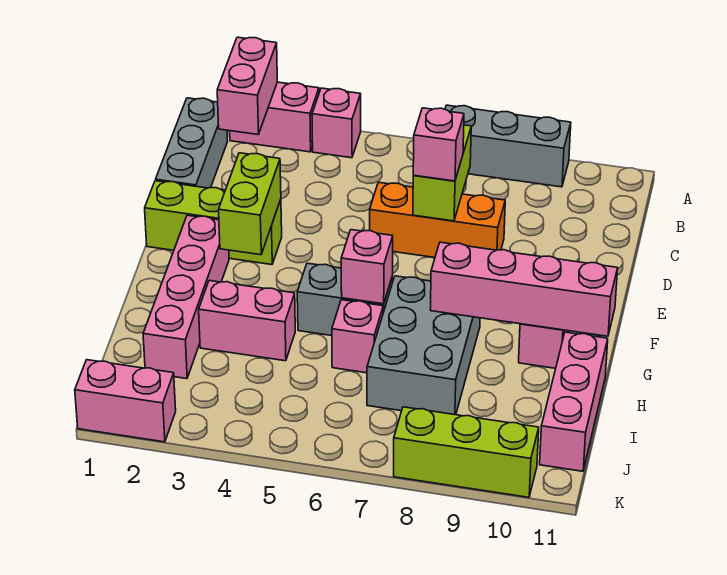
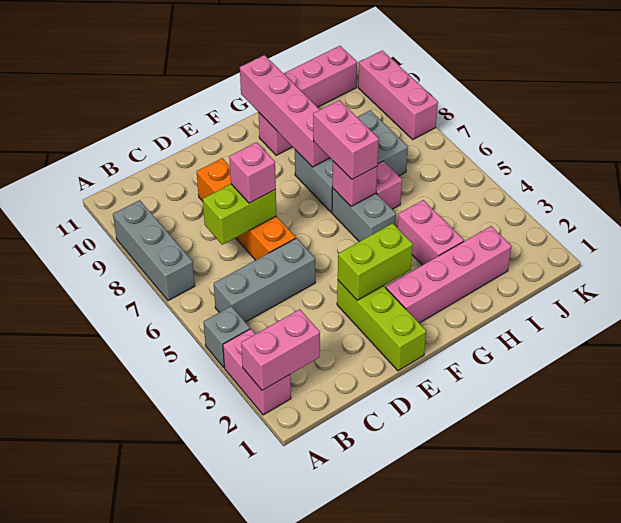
pink 1x1 brick [312,88,361,158] -> grey 1x1 brick [204,306,250,367]
grey 1x3 brick [156,98,228,188] -> grey 1x3 brick moved to [214,238,315,322]
orange 1x3 brick [370,182,505,258] -> orange 1x4 brick [197,158,296,260]
pink 1x2 brick [75,360,176,442] -> pink 1x2 brick moved to [313,100,379,180]
lime 1x3 brick [394,407,539,497] -> pink 1x3 brick [358,51,438,139]

